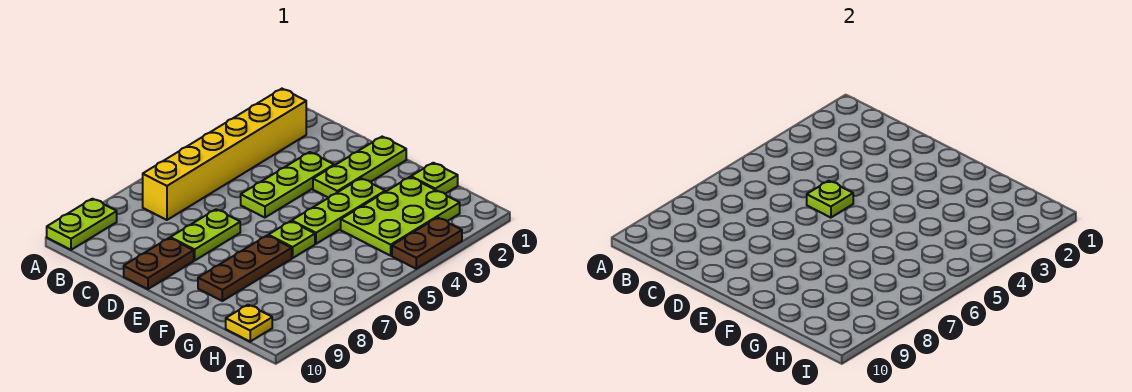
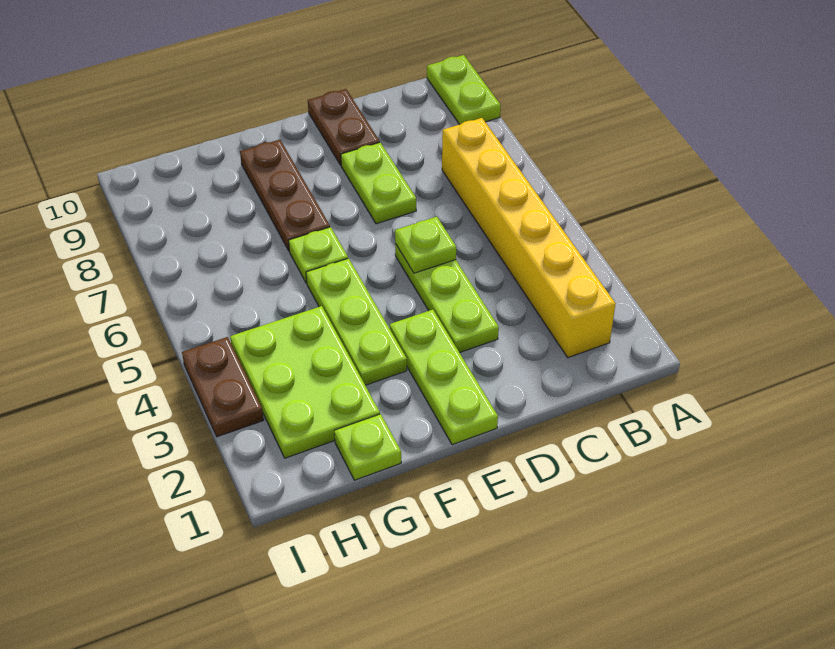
yellow 1x1 plate [226,305,272,341] -> none

